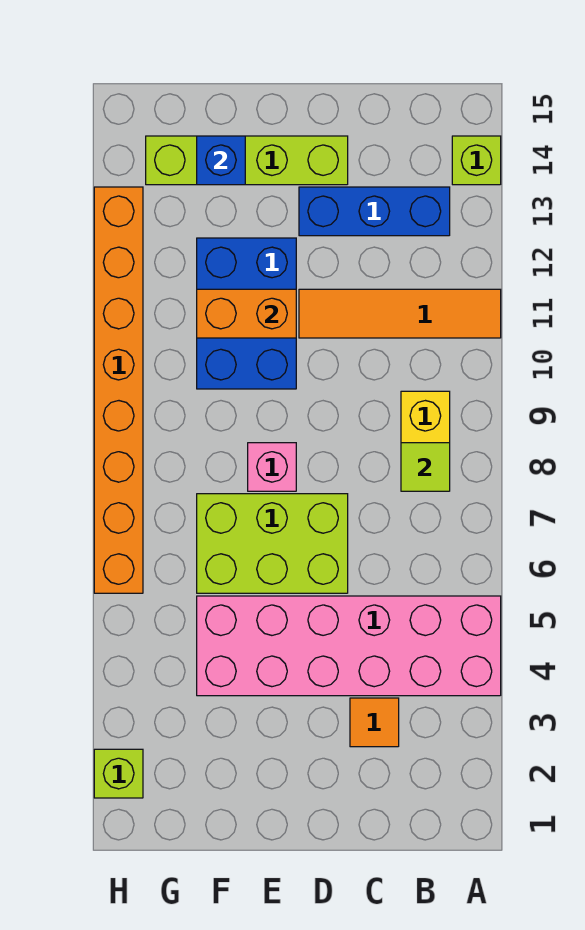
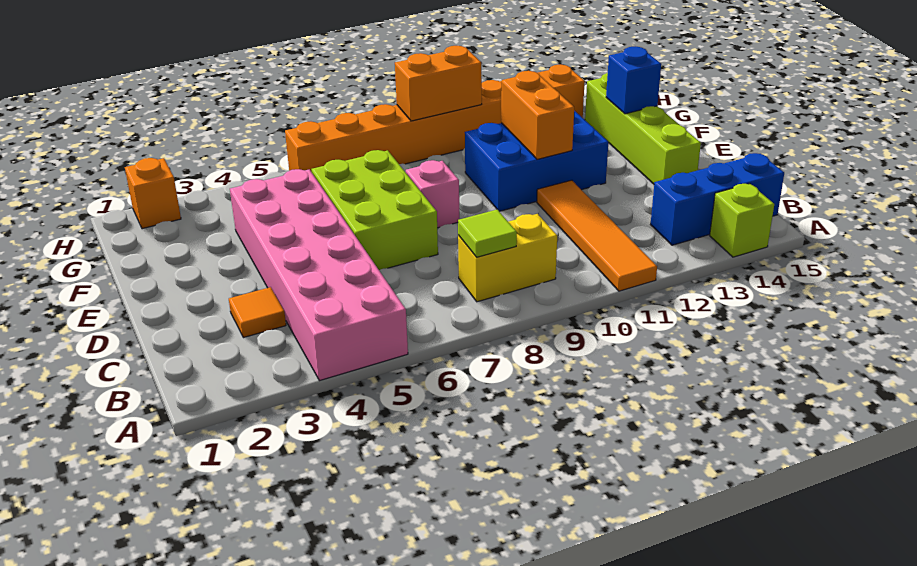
blue 1x3 brick [299,187,450,236] -> blue 1x3 brick turned to [651,153,784,245]
lime 1x1 brick [94,749,143,798] -> orange 1x1 brick [125,158,181,229]
none -> orange 1x2 brick [395,46,482,121]

